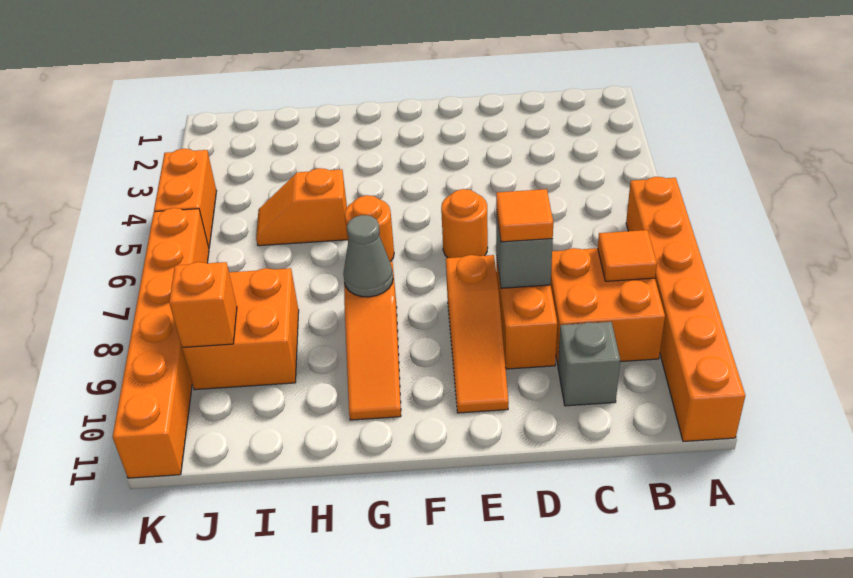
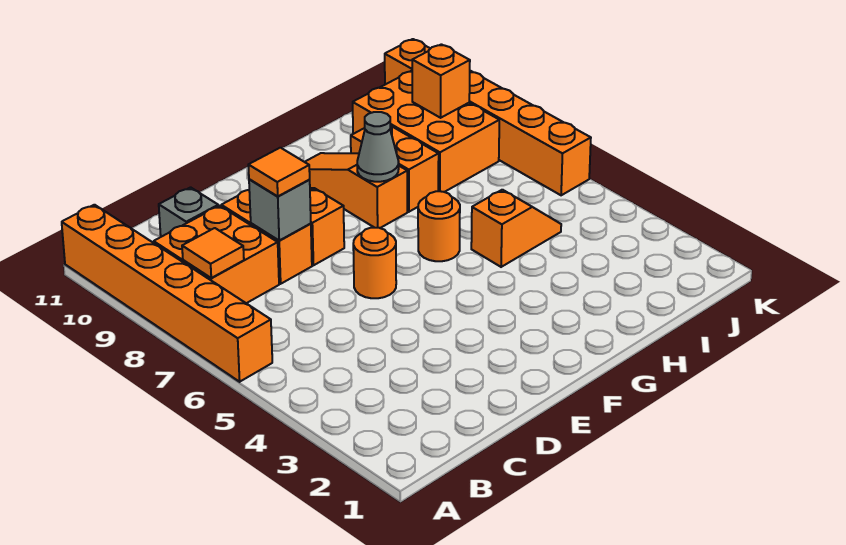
orange 2x2 brick [182,268,299,390] -> orange 2x3 brick [353,71,499,192]
orange 1x2 brick [154,149,217,248] -> orange 1x2 brick moved to [351,125,439,212]

